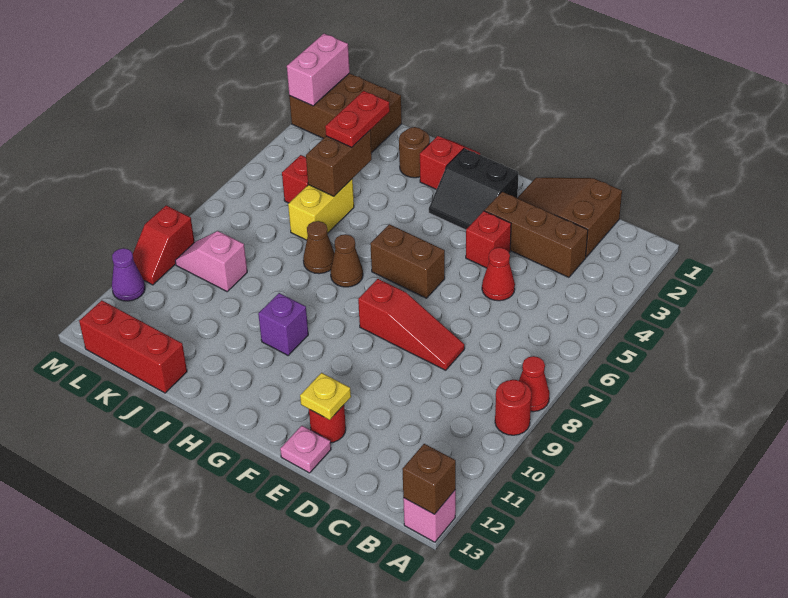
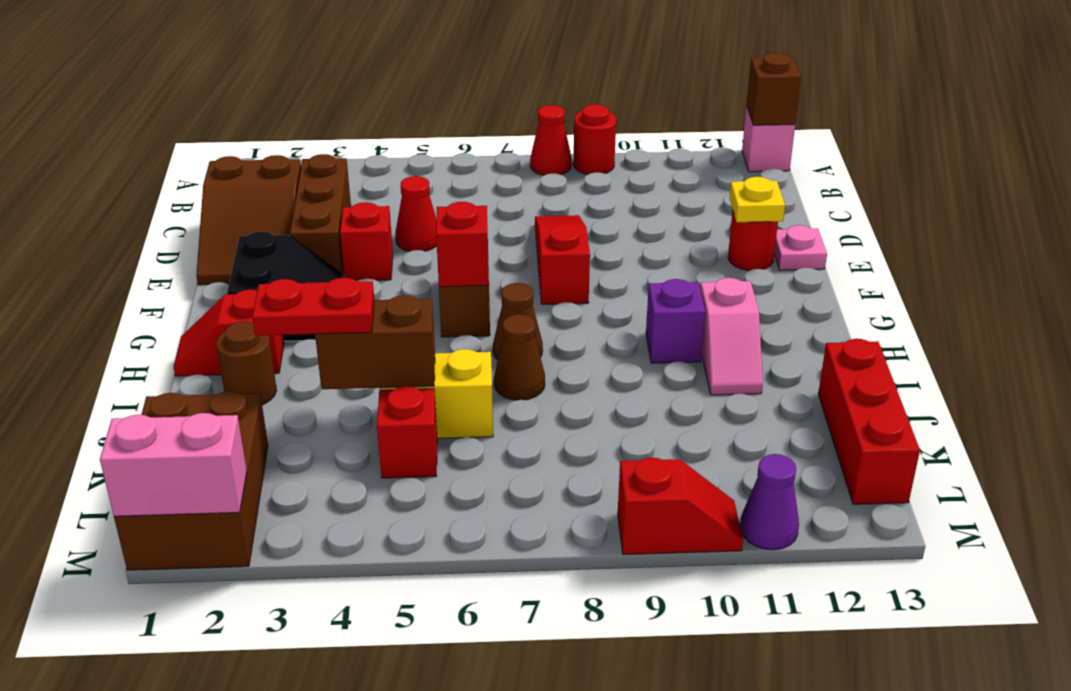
none -> red 1x1 brick [436,202,489,287]
pink 1x2 slope [175,231,247,291] -> pink 1x2 slope moved to [700,278,763,395]

